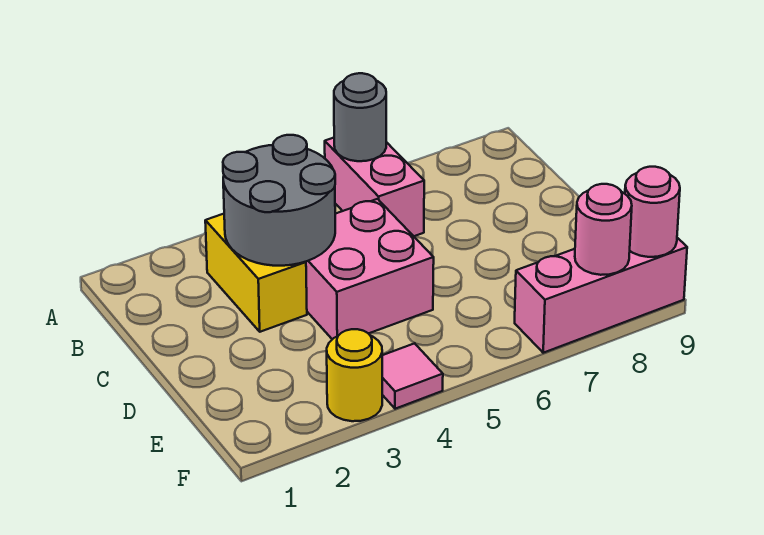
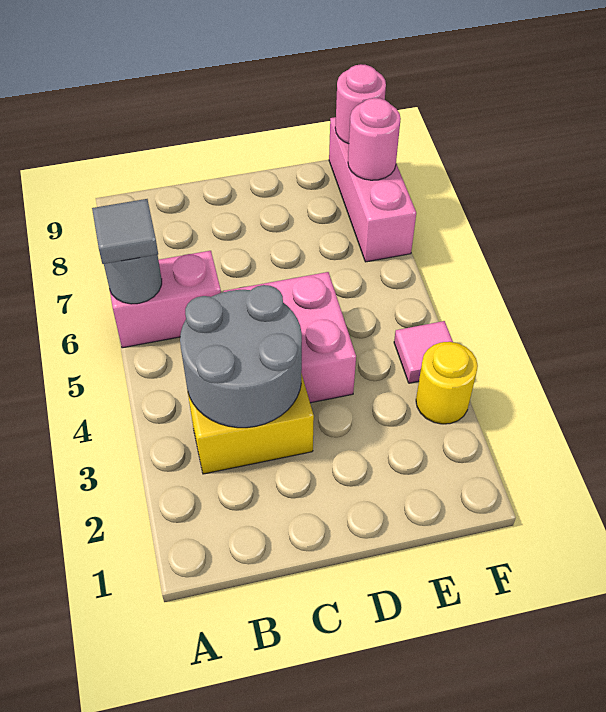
none -> grey 1x1 tile [92,199,158,264]

